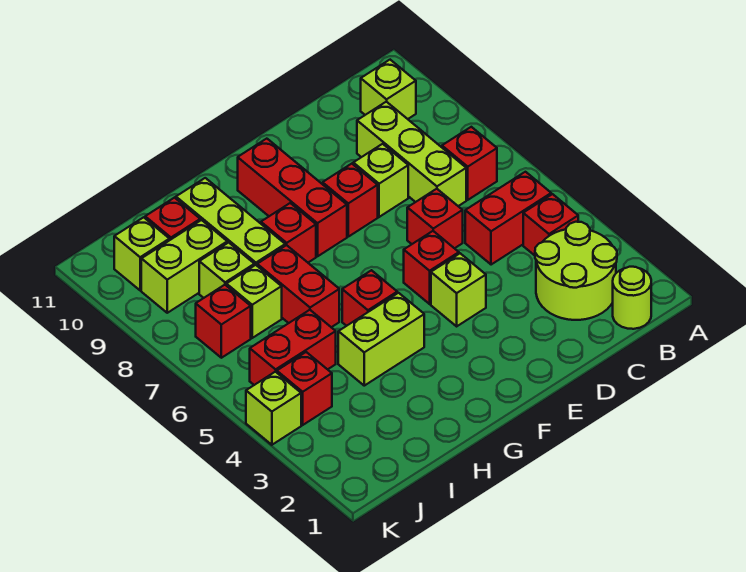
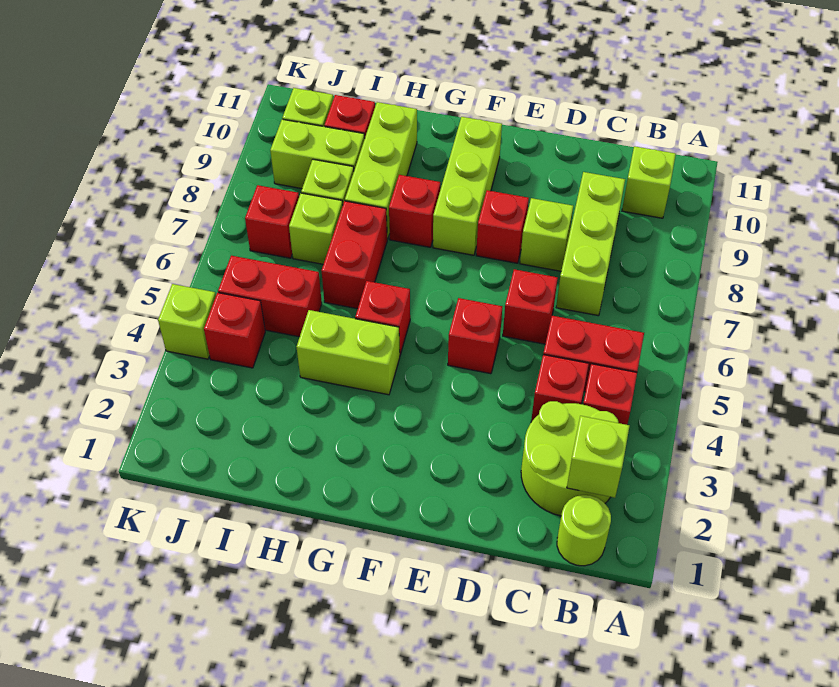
red 1x1 brick [442,127,497,200] -> red 1x1 brick moved to [531,355,589,422]
lime 1x1 brick [431,253,486,326] -> lime 1x1 brick moved to [567,416,629,498]
red 1x3 brick [238,139,347,256] -> lime 1x3 brick [433,117,502,255]

